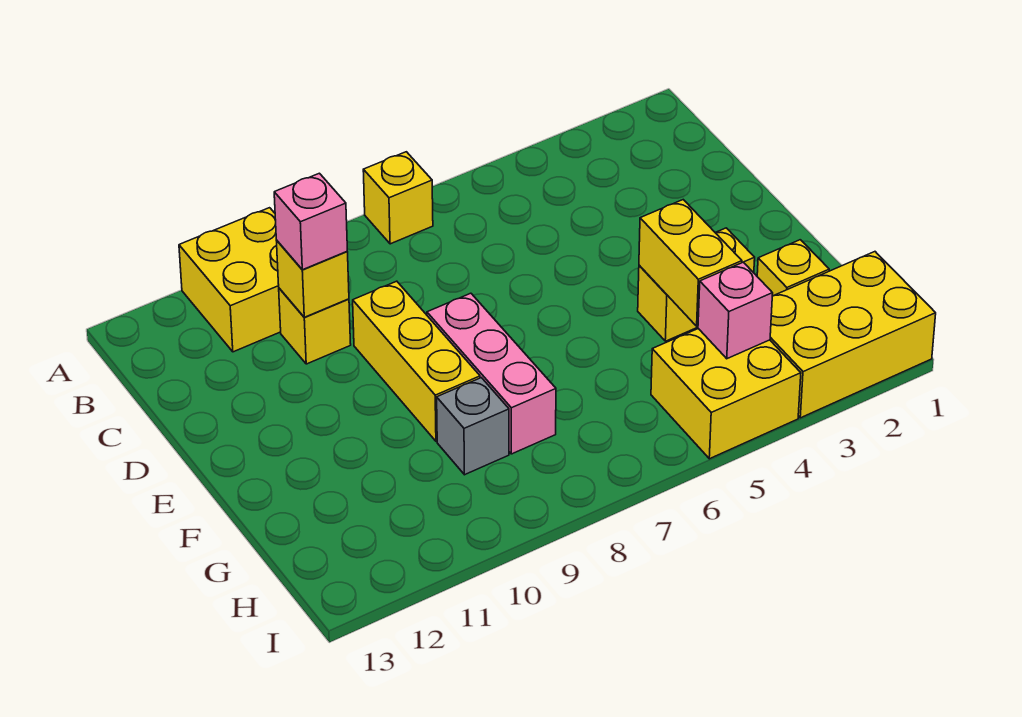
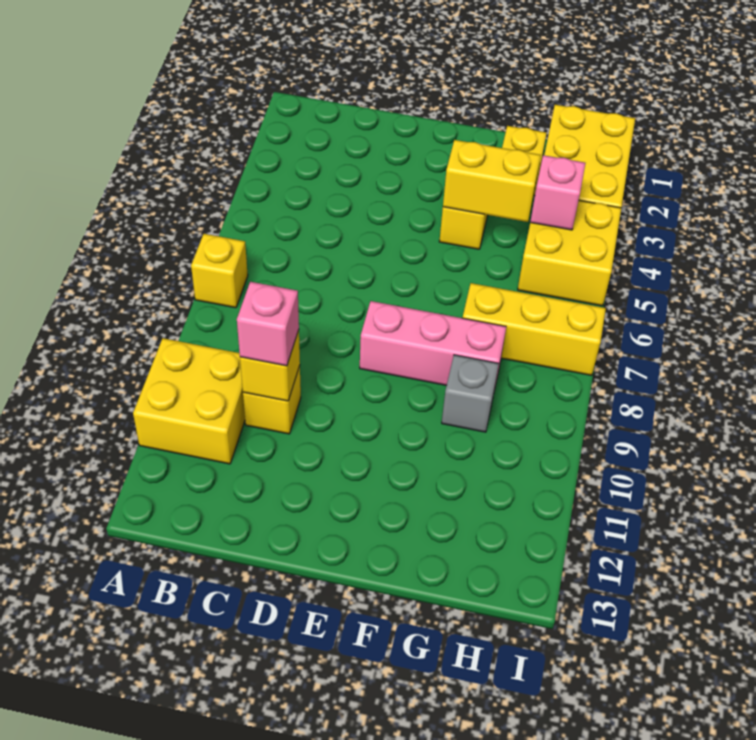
yellow 1x3 brick [353,281,480,441] -> yellow 1x3 brick moved to [463,283,606,375]

